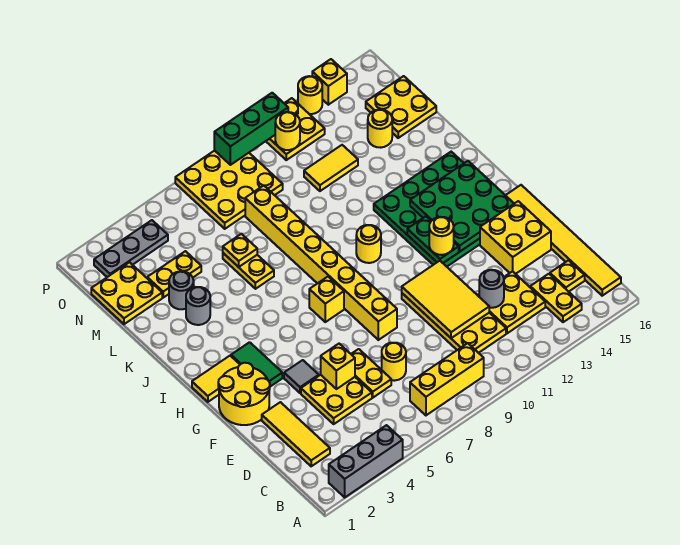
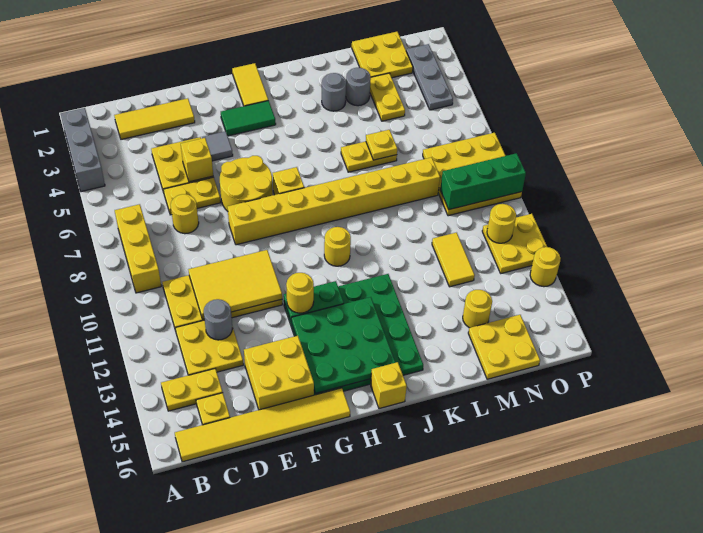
yellow 2x2 round brick [218,363,270,425] -> yellow 2x2 round brick moved to [220,156,273,211]
green 1x3 brick [214,93,288,165] -> green 1x3 brick turned to [440,153,526,210]
yellow 1x1 brick [312,59,347,105] -> yellow 1x1 brick moved to [371,362,407,409]

